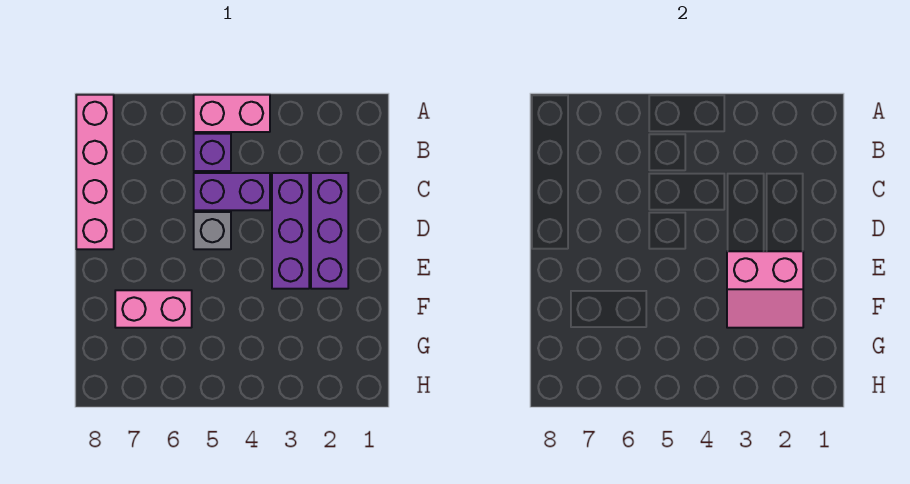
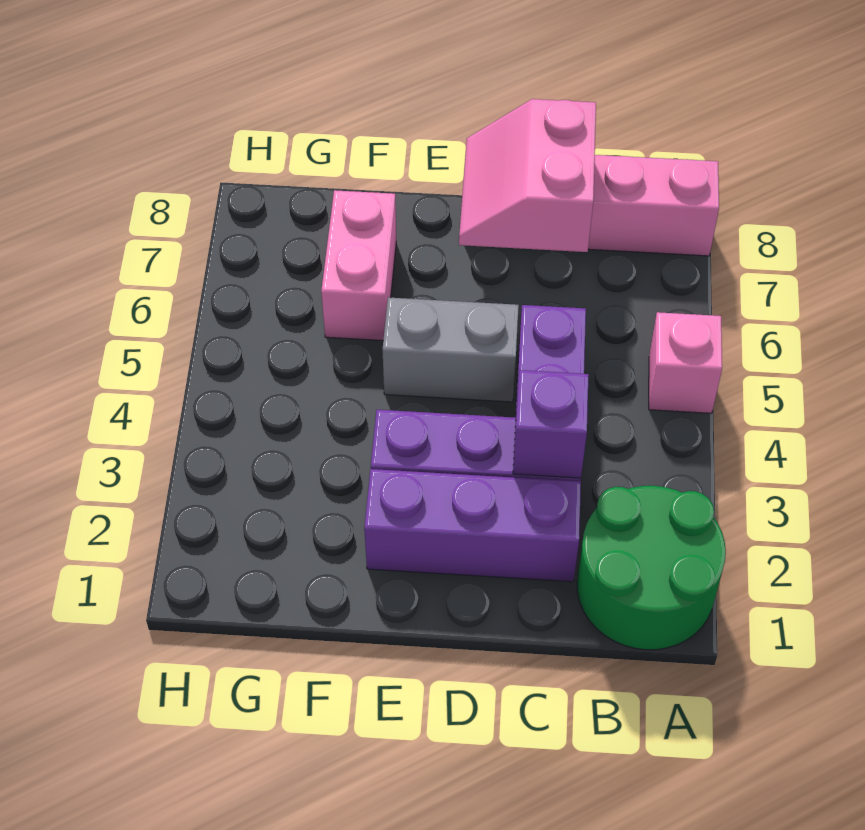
none -> green 2x2 round brick [577,486,726,650]
pink 1x2 brick [194,95,270,132] -> pink 1x1 brick [649,312,722,413]
purple 1x1 brick [194,134,231,171] -> purple 1x1 brick moved to [513,370,589,478]
grey 1x1 brick [194,212,231,249] -> grey 1x2 brick [383,297,519,402]
pink 2x2 slope [727,251,803,328] -> pink 2x2 slope moved to [459,99,596,252]

